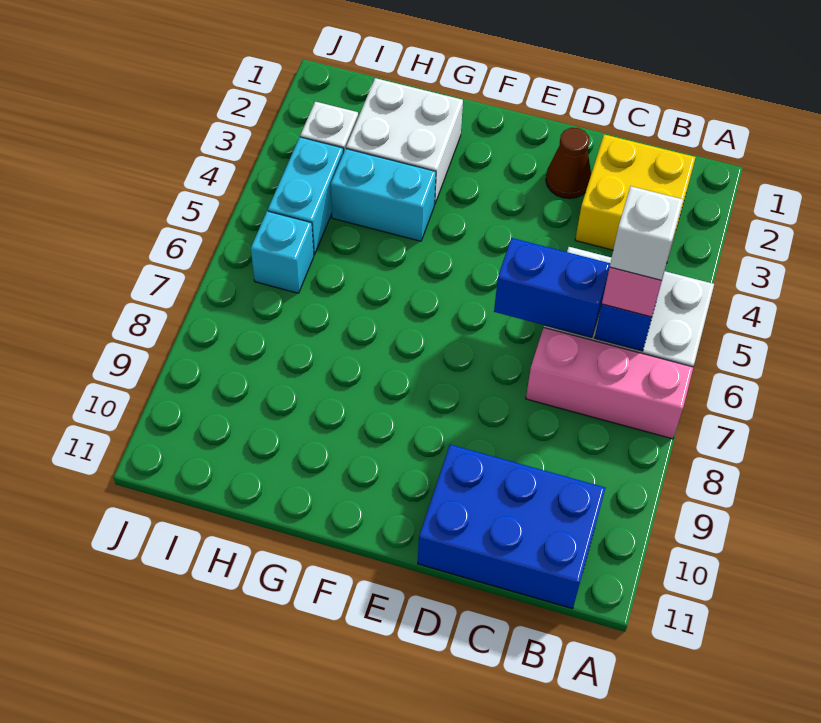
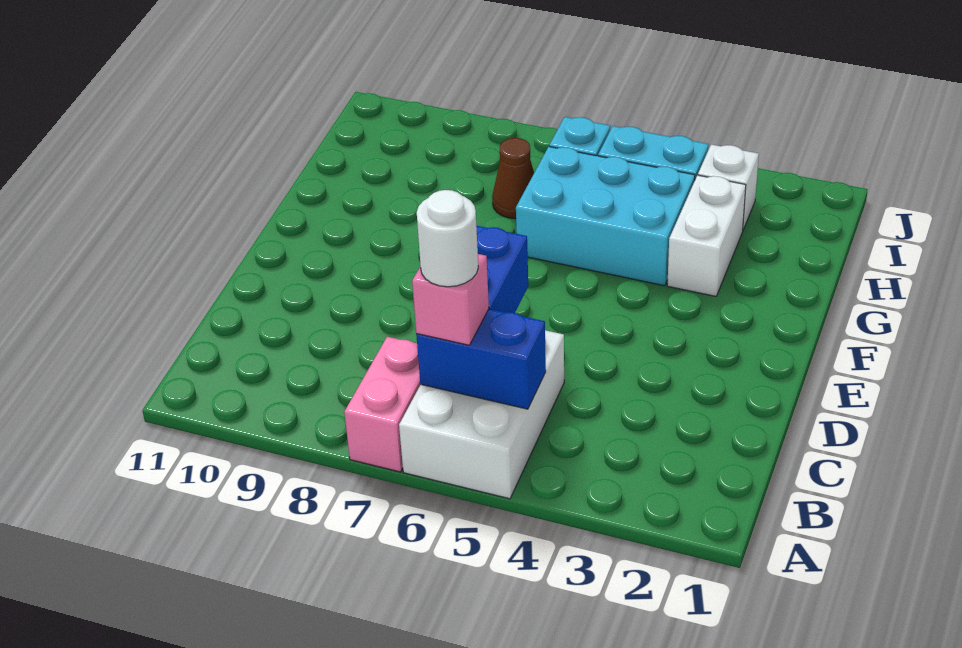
pink 1x3 brick [526,327,693,439] -> pink 1x2 brick [344,337,421,472]
yellow 2x2 brick [575,135,696,260] -> none
white 1x1 brick [610,186,683,280] -> white 1x1 round brick [417,190,478,287]
blue 2x3 brick [418,445,605,609] -> none
brown 1x1 cone [546,128,591,199] -> brown 1x1 cone moved to [492,138,534,219]
white 2x2 brick [346,78,463,205] -> white 1x2 brick [667,175,746,296]
cyan 1x2 brick [331,149,436,241] -> cyan 2x3 brick [516,147,695,286]

